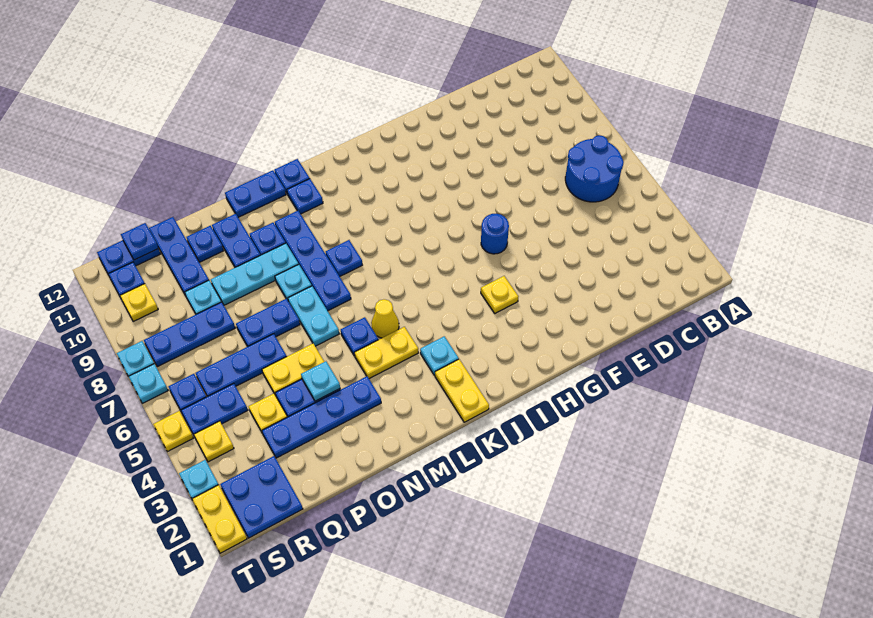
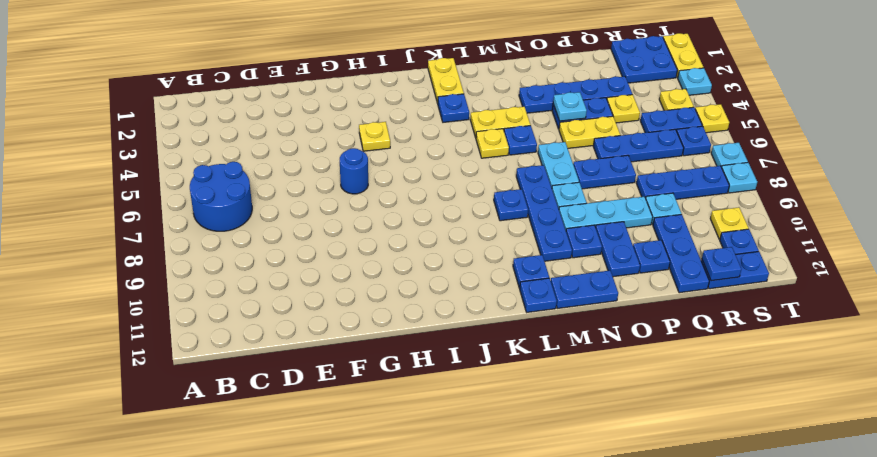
cyan 1x1 plate [420,336,459,375] -> blue 1x1 plate [438,94,469,122]
yellow 1x1 cone [371,299,399,338] -> yellow 1x1 plate [476,129,509,158]

